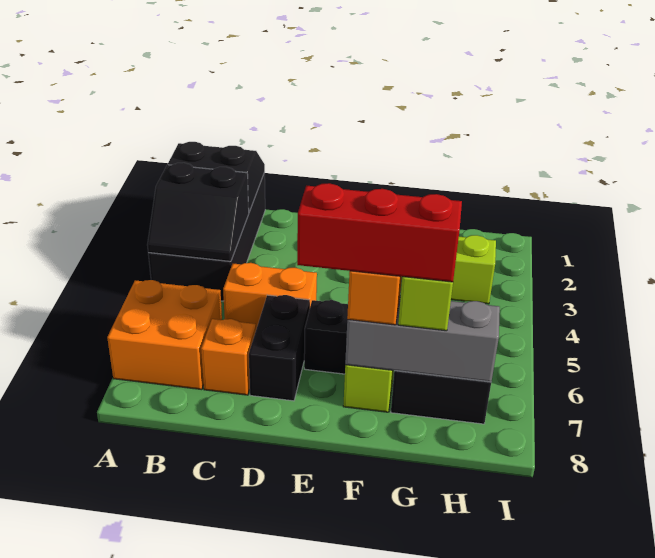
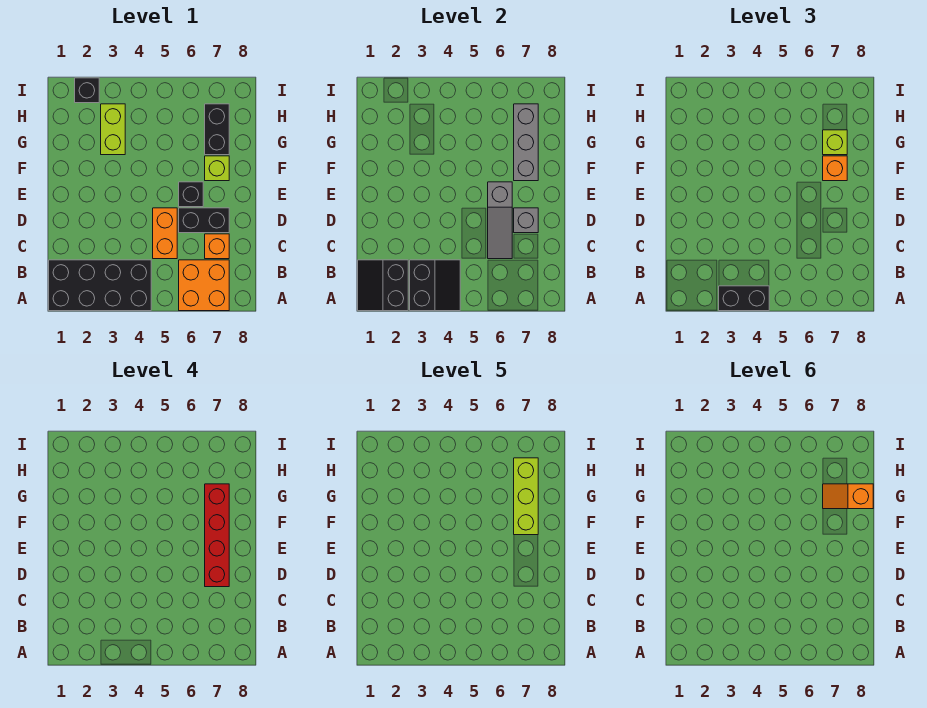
none -> black 1x2 brick [719,286,769,311]
none -> grey 1x3 slope [488,182,512,259]
none -> grey 1x1 brick [514,208,538,233]
red 1x3 brick [297,183,462,282] -> red 1x4 brick [205,484,229,587]
none -> lime 1x3 brick [514,458,538,535]
none -> orange 1x2 slope [823,484,873,509]
none -> black 1x1 brick [75,78,99,103]

